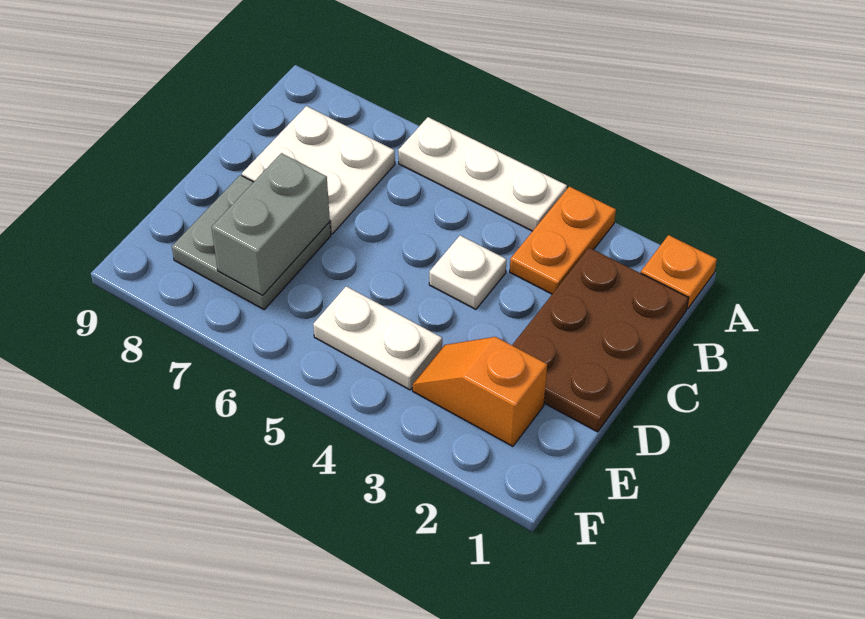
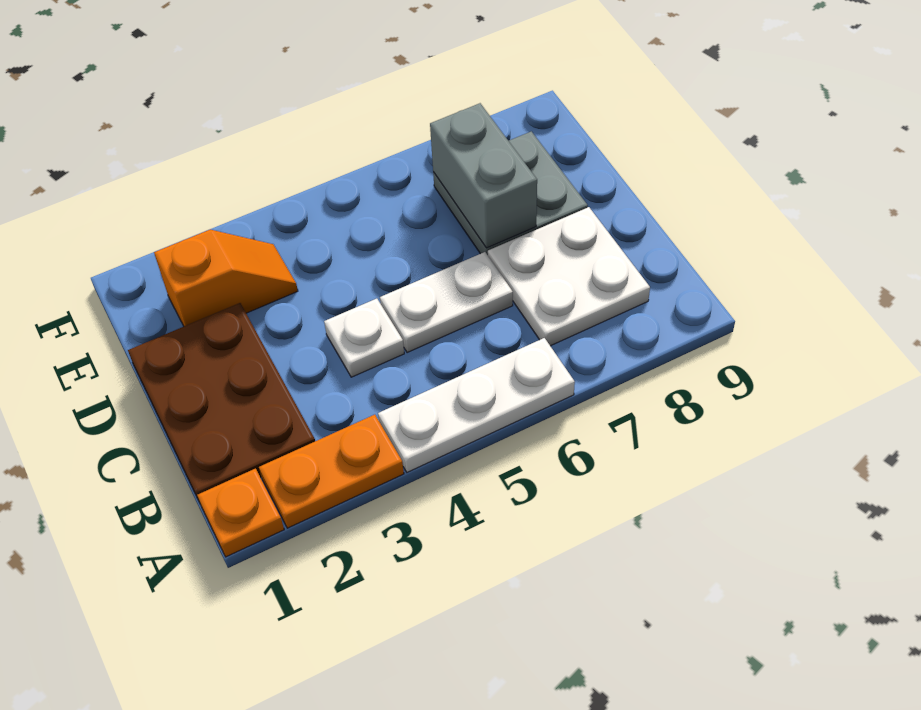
orange 1x2 plate [510,187,616,294] -> orange 1x2 plate turned to [259,415,404,528]
white 1x2 plate [313,286,442,390] -> white 1x2 plate moved to [380,252,513,353]

